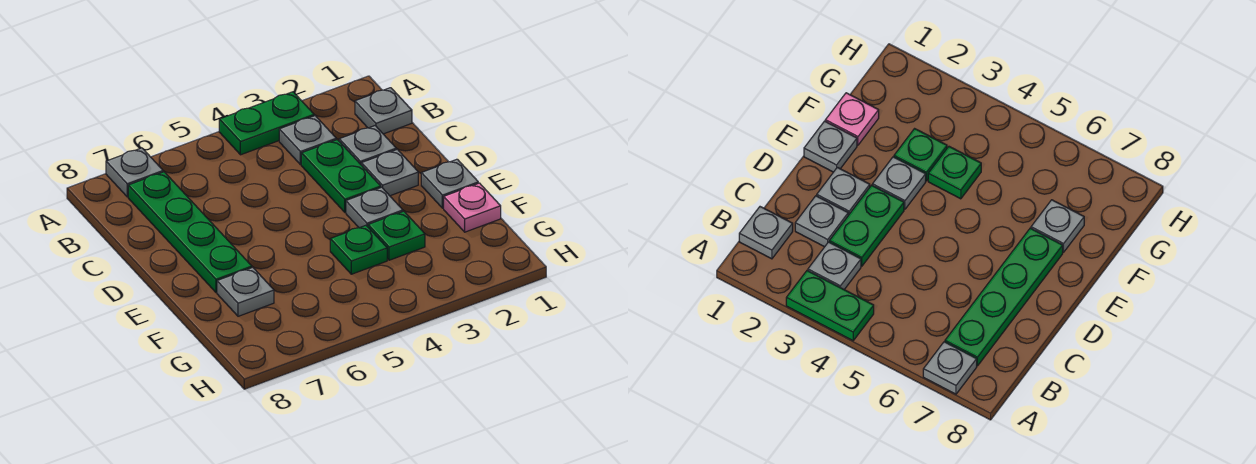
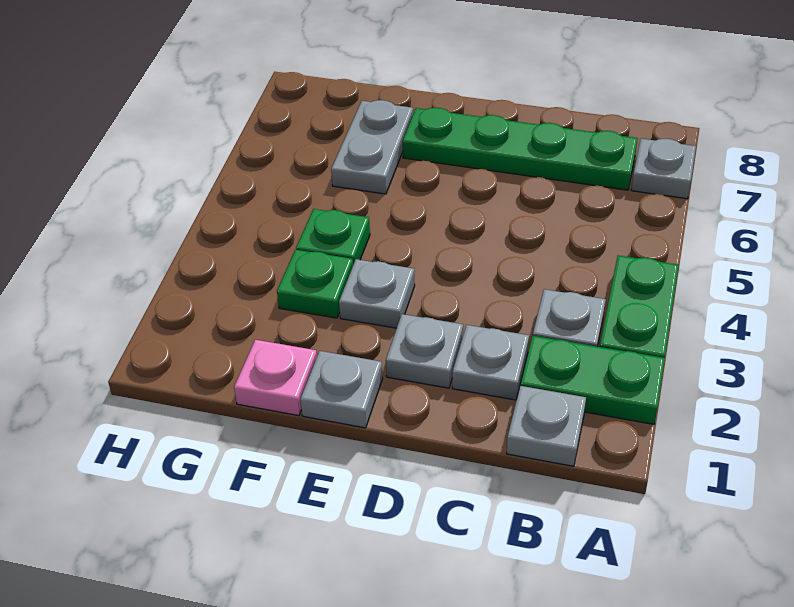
green 1x2 plate [301,140,381,212] -> green 1x2 plate moved to [520,336,665,424]
grey 1x1 plate [217,267,274,316] -> grey 1x2 plate [331,100,413,194]

